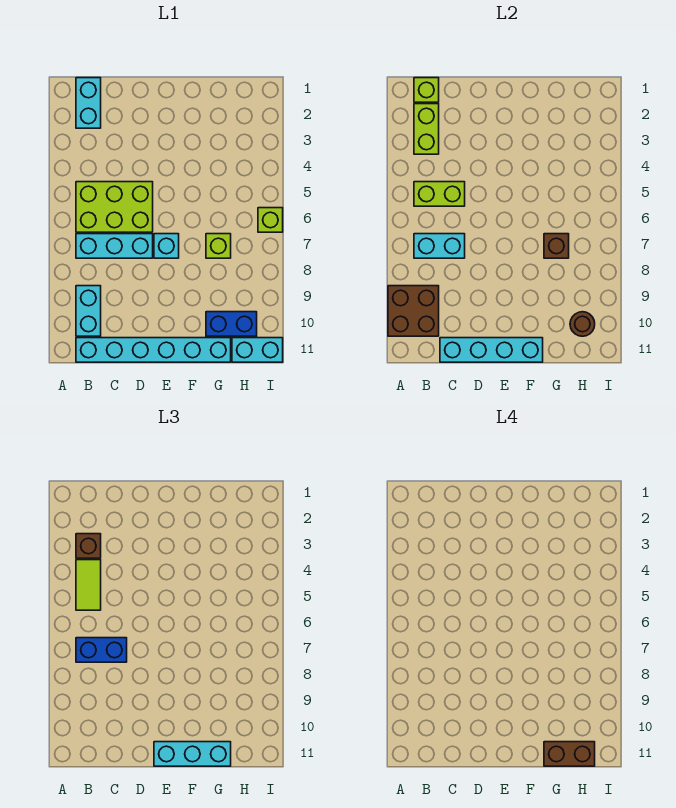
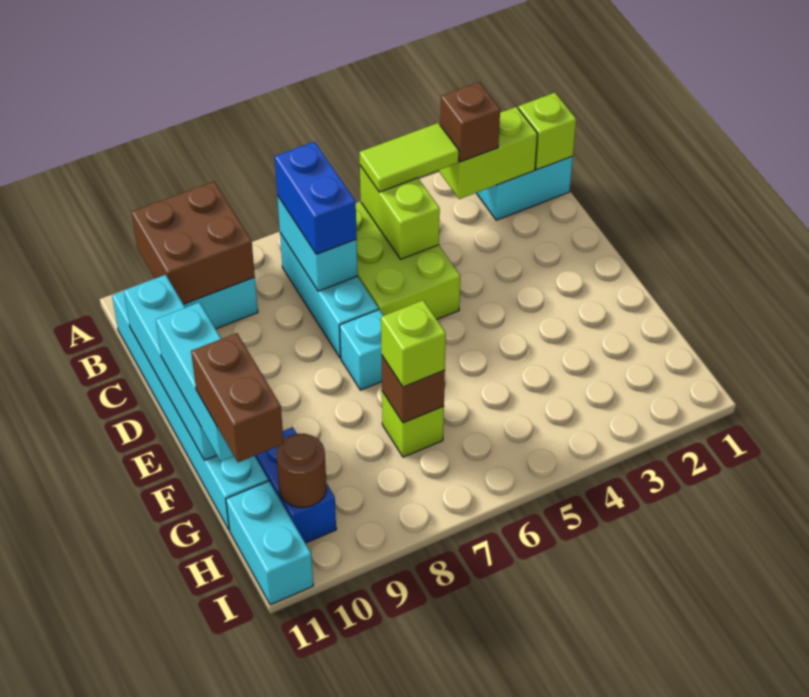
lime 1x1 brick [258,208,283,232] -> lime 1x1 brick moved to [381,300,446,387]

